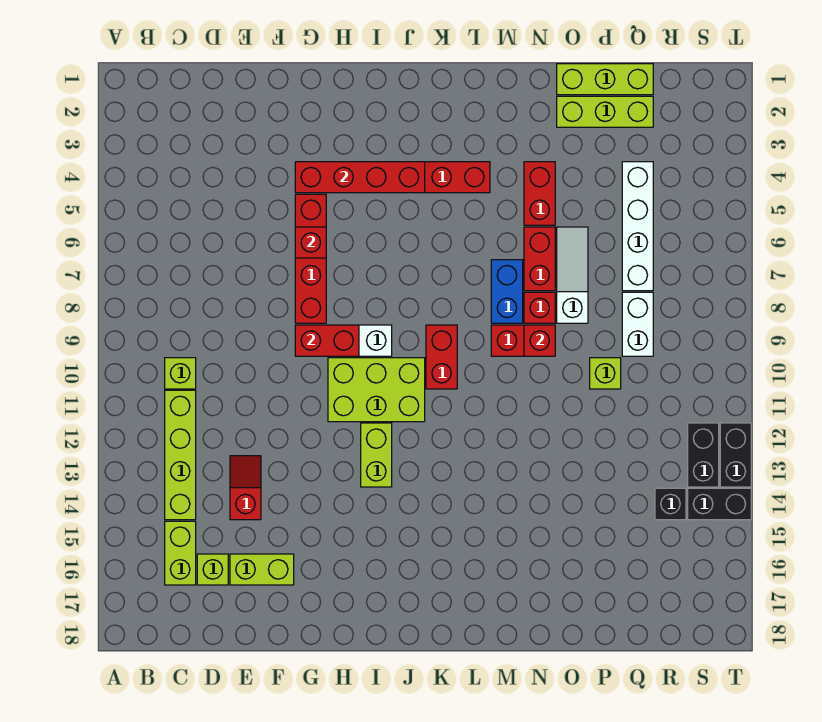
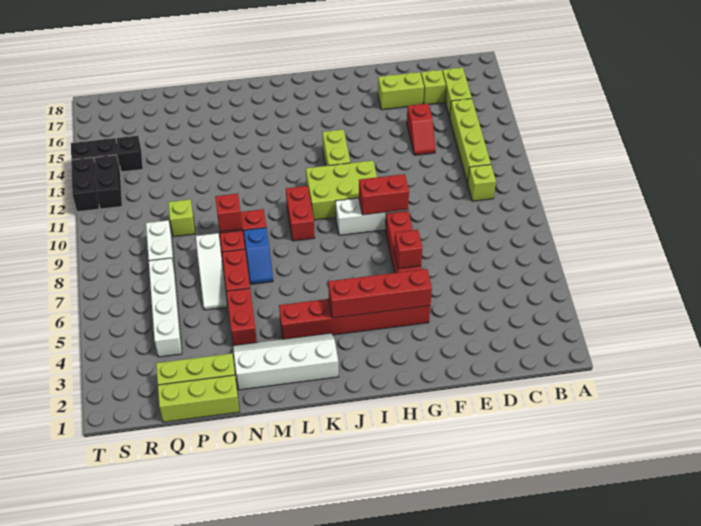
none -> white 2x4 slope [233,333,339,390]
blue 1x2 brick [491,260,523,323] -> blue 1x2 slope [244,227,273,284]

